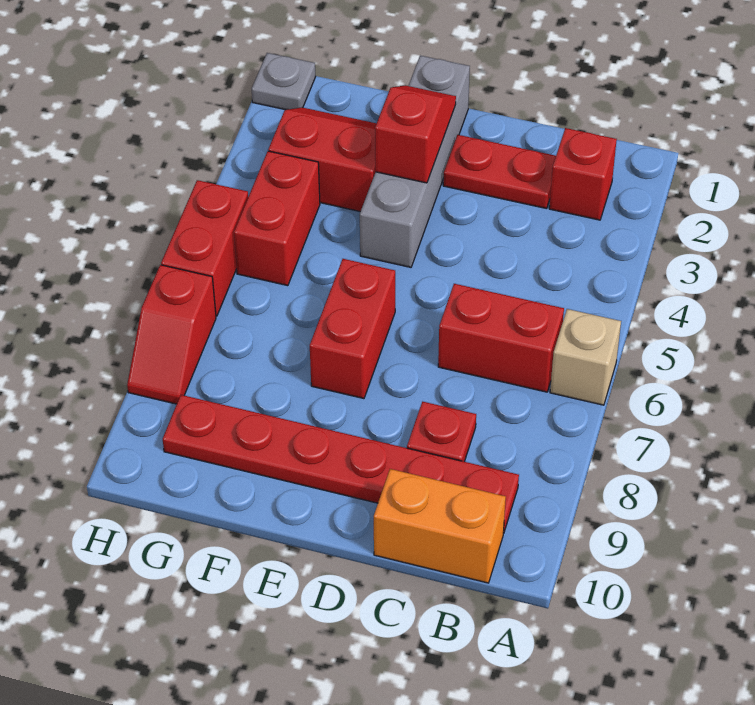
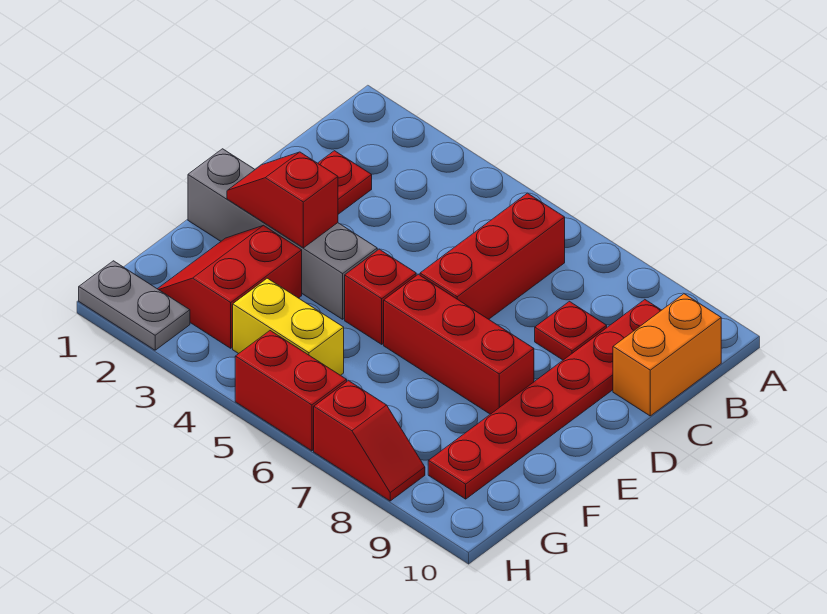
tan 1x1 brick [550,309,621,405] -> none
red 1x1 brick [549,128,617,220] -> red 1x1 brick moved to [345,249,416,344]
red 1x2 brick [438,284,564,392] -> red 1x3 brick [420,193,565,319]
red 1x2 brick [310,259,395,399] -> red 1x3 brick [384,274,534,414]
red 1x2 brick [234,151,320,286] -> yellow 1x2 brick [233,278,344,375]
grey 1x1 plate [252,53,316,110] -> grey 1x2 plate [79,261,190,350]

